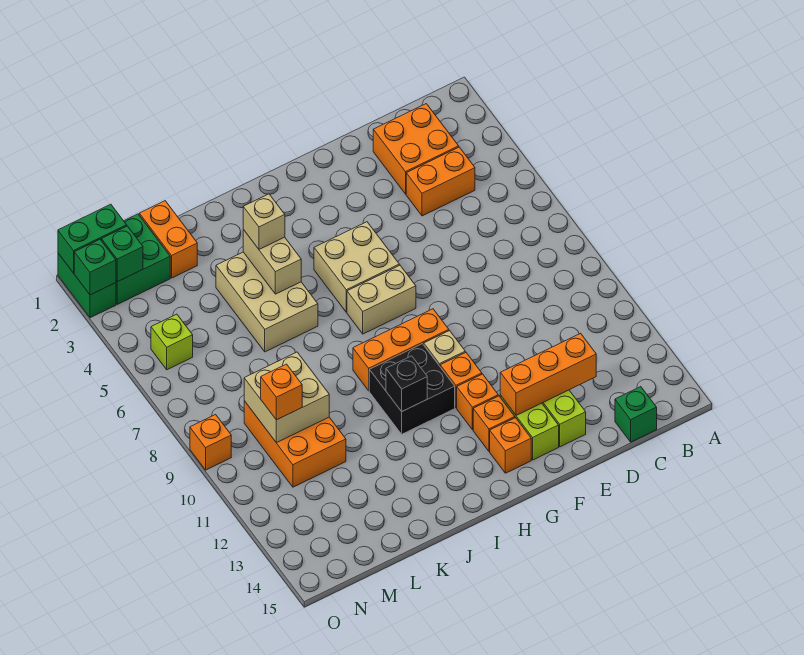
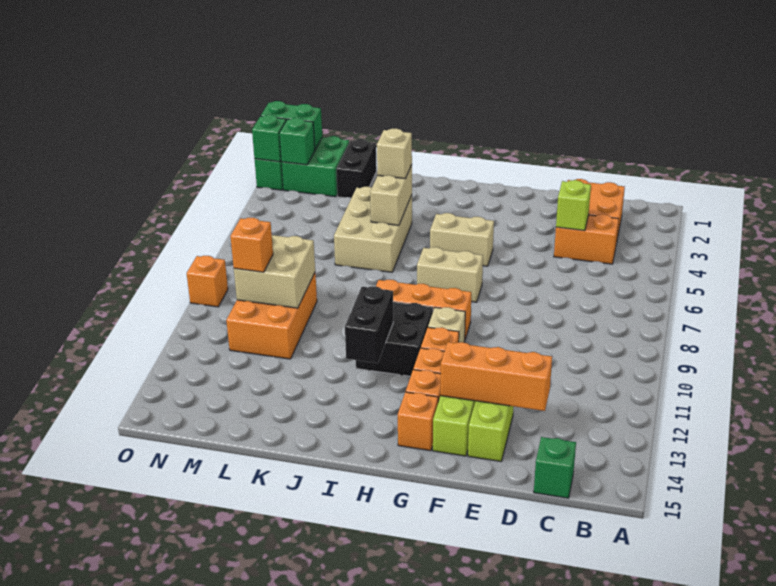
tan 2x2 brick [314,222,399,312] -> tan 1x2 brick [430,213,494,266]
black 1x1 brick [386,356,427,411] -> black 1x2 brick [345,286,393,363]
orange 1x2 brick [139,201,197,278] -> black 1x2 brick [336,139,377,198]
lime 1x1 brick [151,314,193,370] -> lime 1x1 brick moved to [556,180,591,231]

